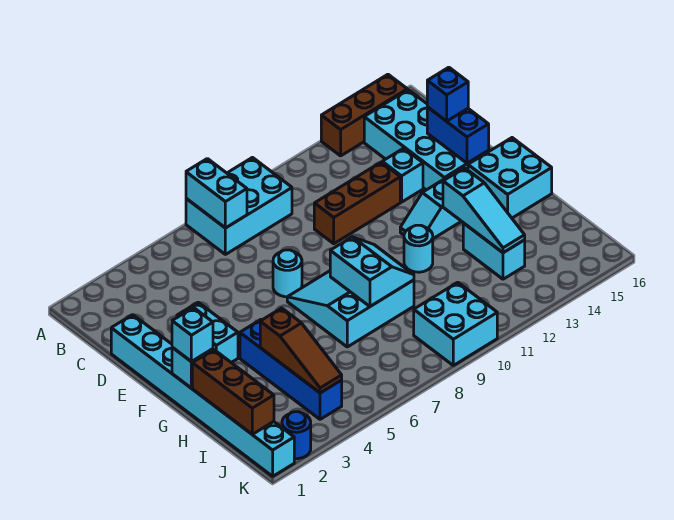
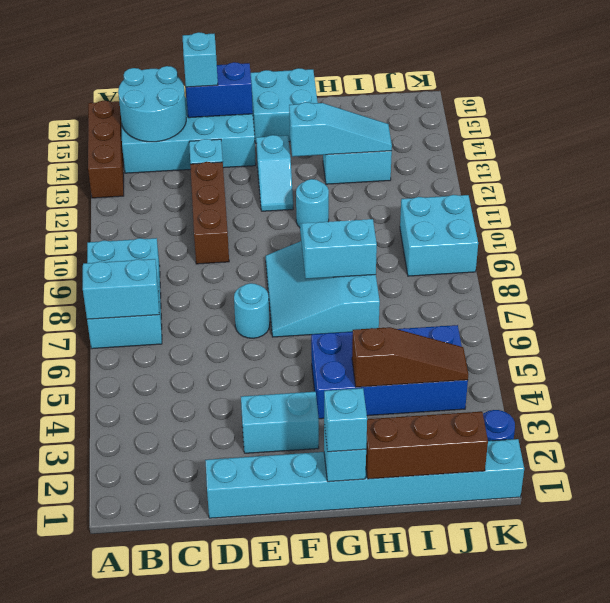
none -> cyan 2x2 round brick [118,66,186,142]
blue 1x1 brick [427,67,468,121] -> cyan 1x1 brick [183,32,218,87]
blue 1x4 brick [240,319,342,419] -> blue 2x4 brick [311,325,468,419]

